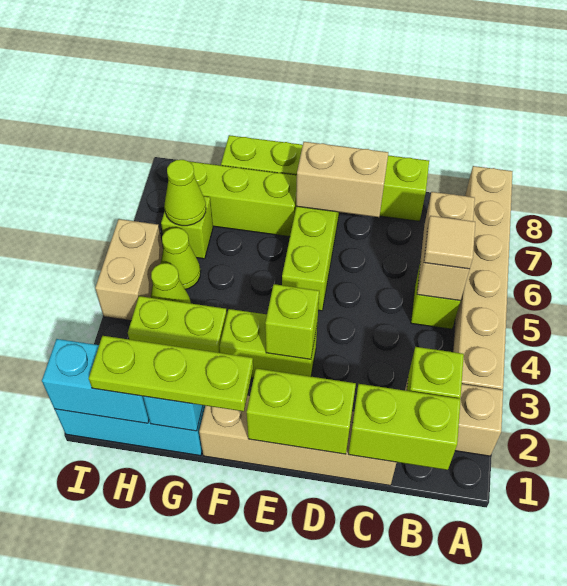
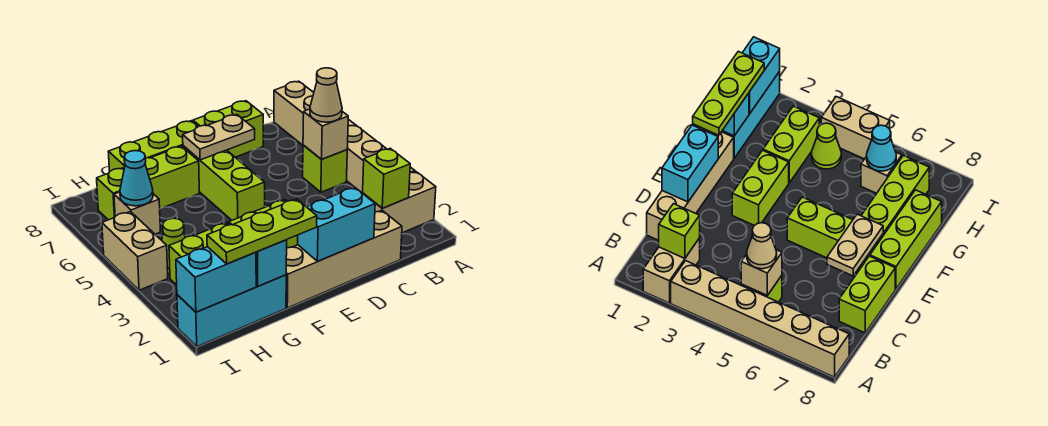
lime 1x2 brick [348,384,461,470] -> none
tan 1x2 brick [417,192,475,301] -> tan 1x1 brick [303,109,348,159]
tan 1x1 tile [424,216,475,269] -> tan 1x1 cone [310,68,342,122]
lime 1x2 brick [247,369,356,454] -> cyan 1x2 brick [298,187,375,261]
tan 1x2 brick [296,142,388,217] -> tan 1x2 plate [183,115,255,160]
lime 1x1 brick [265,284,319,359] -> none
lime 1x1 cone [161,228,201,289] -> none
lime 1x1 brick [161,196,213,259] -> tan 1x1 brick [114,192,160,234]
lime 1x1 cone [164,160,206,226] -> cyan 1x1 cone [120,151,153,206]

